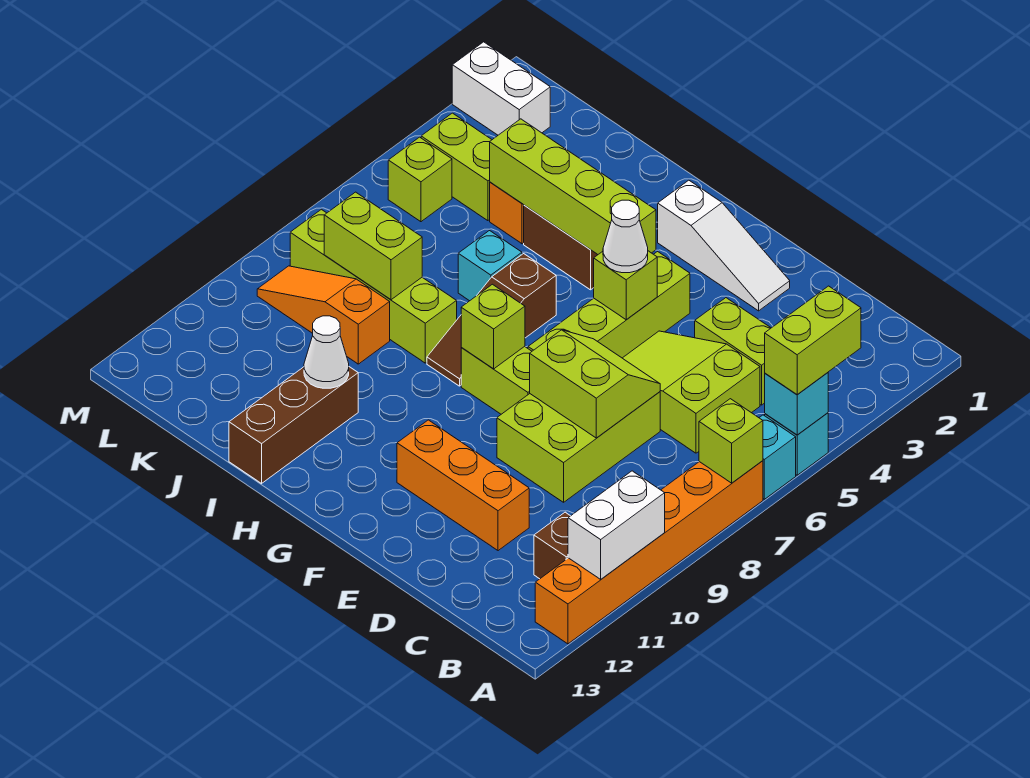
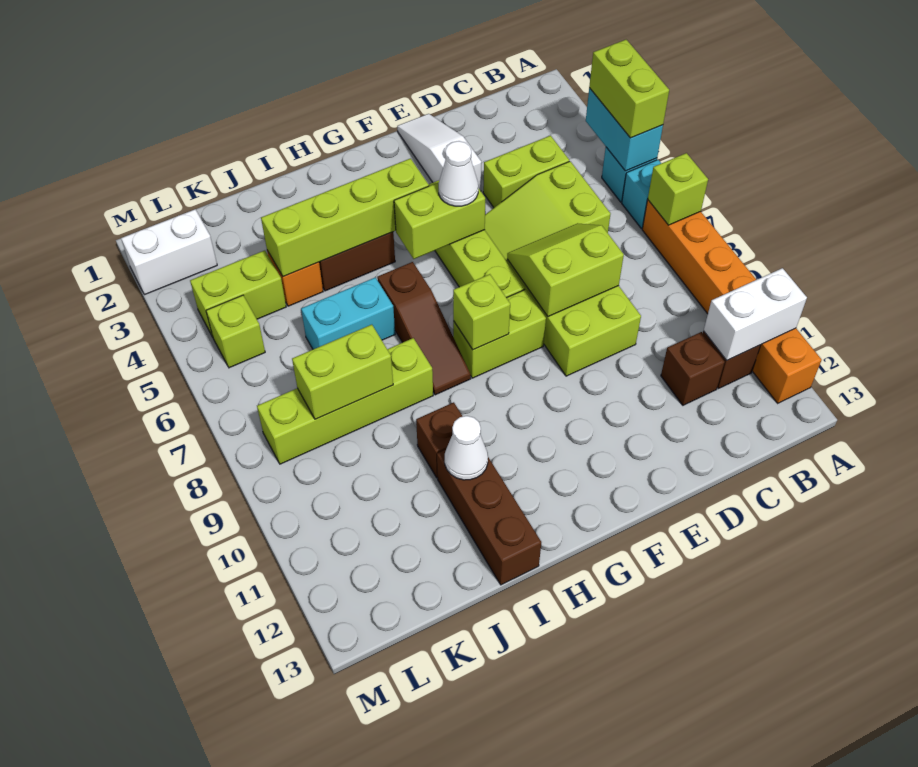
cyan 1x1 brick [765,373,828,435] -> cyan 1x2 brick [586,88,663,171]
white 1x2 brick [568,471,665,579] -> white 1x2 brick turned to [704,268,807,360]
none -> brown 1x1 brick [661,332,725,405]
orange 1x3 brick [397,420,529,551] -> none
white 1x3 slope [658,180,790,311] -> white 1x3 slope turned to [397,114,481,191]
lime 1x1 brick [594,251,657,320] -> lime 1x2 brick [394,183,485,259]
cyan 1x1 brick [458,231,522,301] -> cyan 1x2 brick [301,277,395,349]
none -> brown 1x1 brick [416,402,463,478]
orange 1x3 slope [257,266,390,364] -> none

